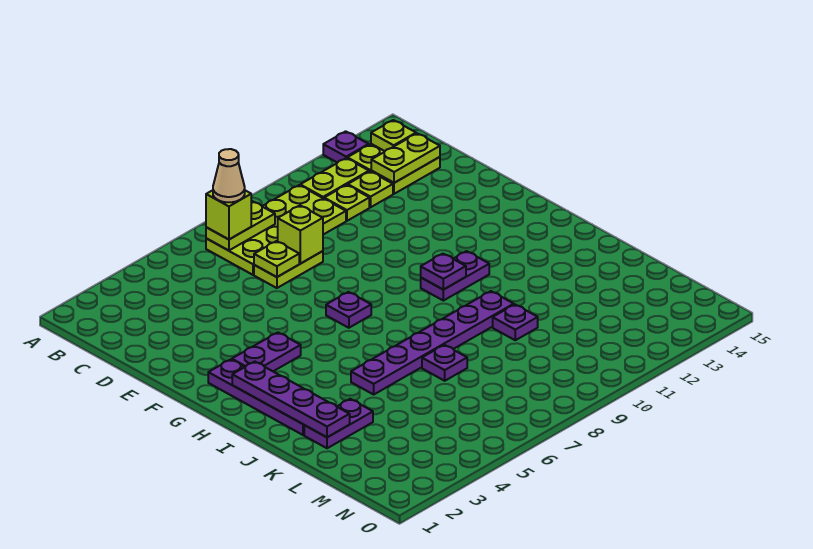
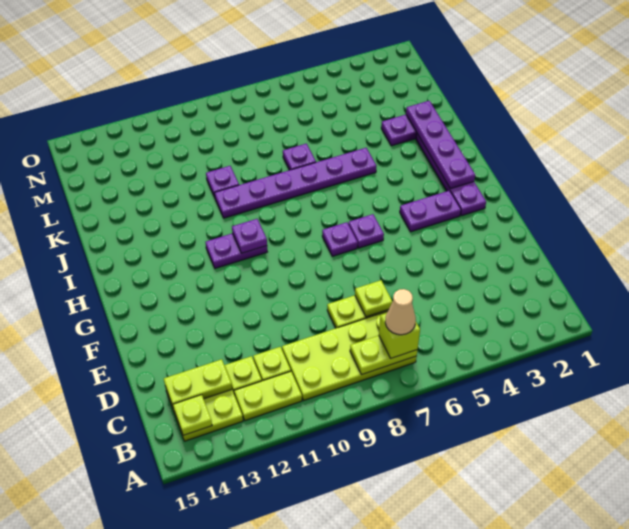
purple 1x1 plate [323,131,369,163] -> purple 1x1 plate moved to [348,214,384,248]
lime 1x1 brick [278,205,323,264] -> none

